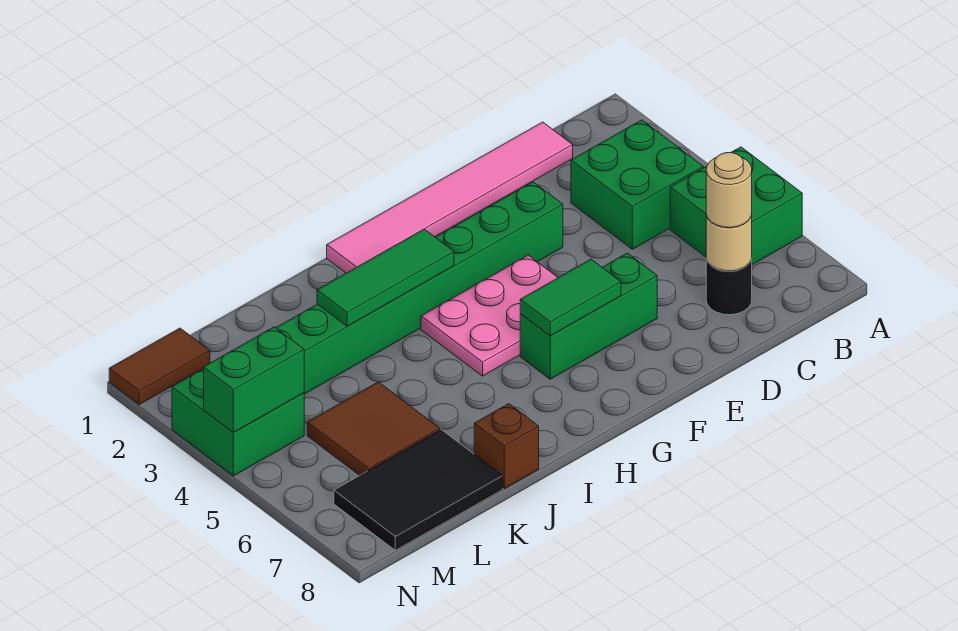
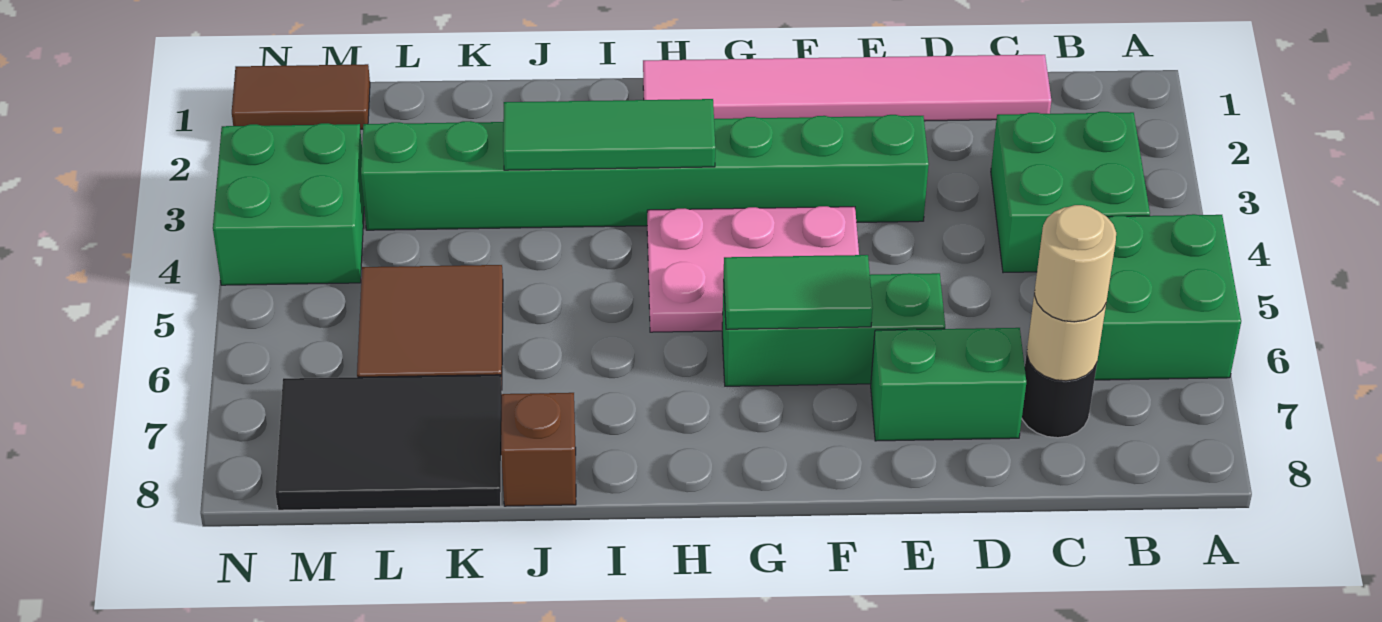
green 1x2 brick [204,327,304,432] -> green 1x2 brick moved to [871,328,1026,441]

